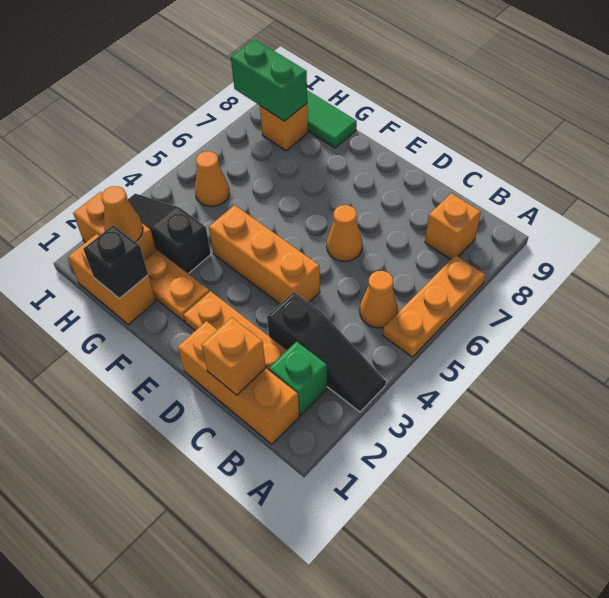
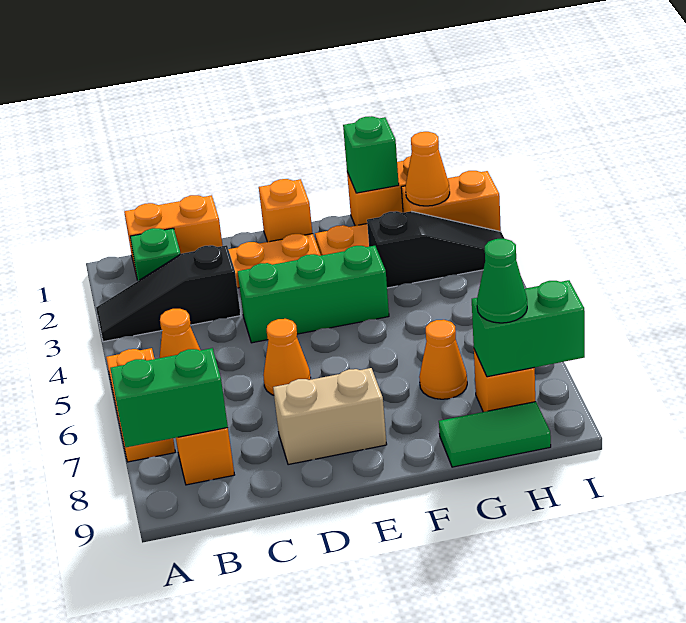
none -> green 1x2 brick [110,348,228,447]
orange 1x3 brick [178,321,299,444] -> orange 1x2 brick [124,195,223,272]
orange 1x1 brick [201,317,266,395] -> orange 1x1 brick moved to [259,179,313,242]
orange 1x3 brick [209,205,320,304] -> green 1x3 brick [238,246,389,343]
none -> tan 1x2 brick [273,368,387,465]
black 1x1 brick [83,225,148,299] -> green 1x1 brick [343,116,399,193]
orange 1x1 cone [195,151,229,207] -> orange 1x1 cone moved to [419,320,467,399]
none -> green 1x1 cone [477,239,527,323]

